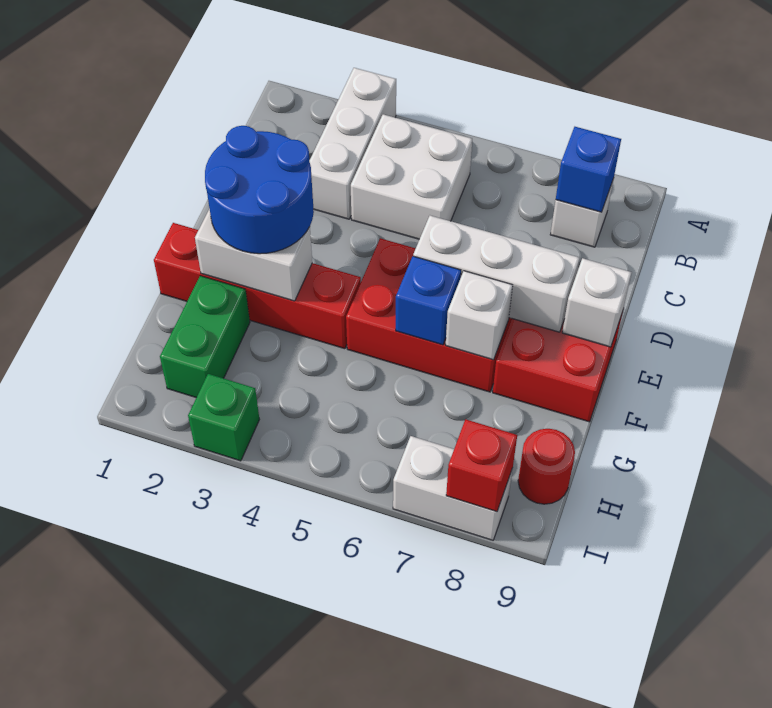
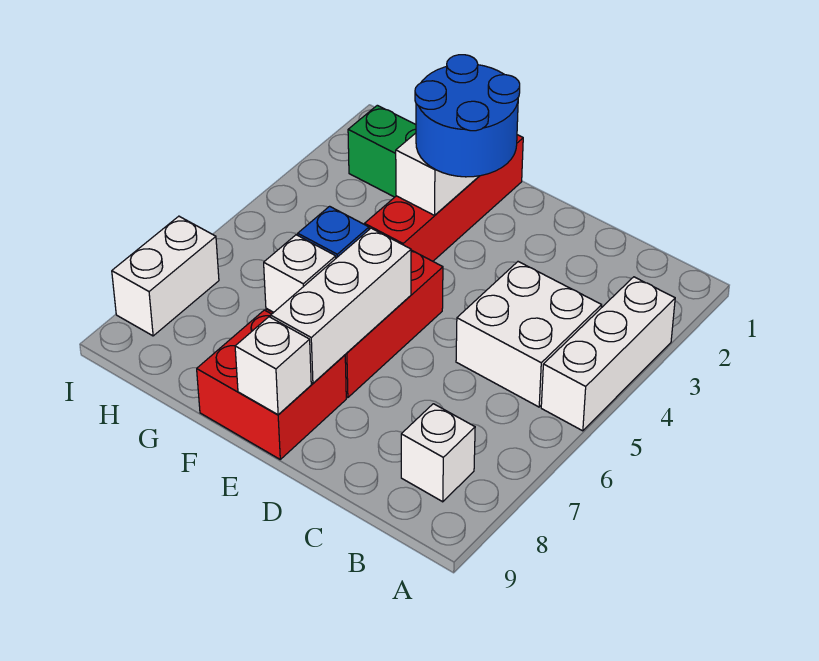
white 1x3 brick [309,68,396,219] -> white 1x3 brick turned to [541,277,675,431]
blue 1x1 brick [556,127,621,212] -> none
red 1x1 round brick [518,429,575,504] -> none
green 1x1 brick [188,374,259,461] -> none
red 1x1 brick [446,419,517,512] -> none

